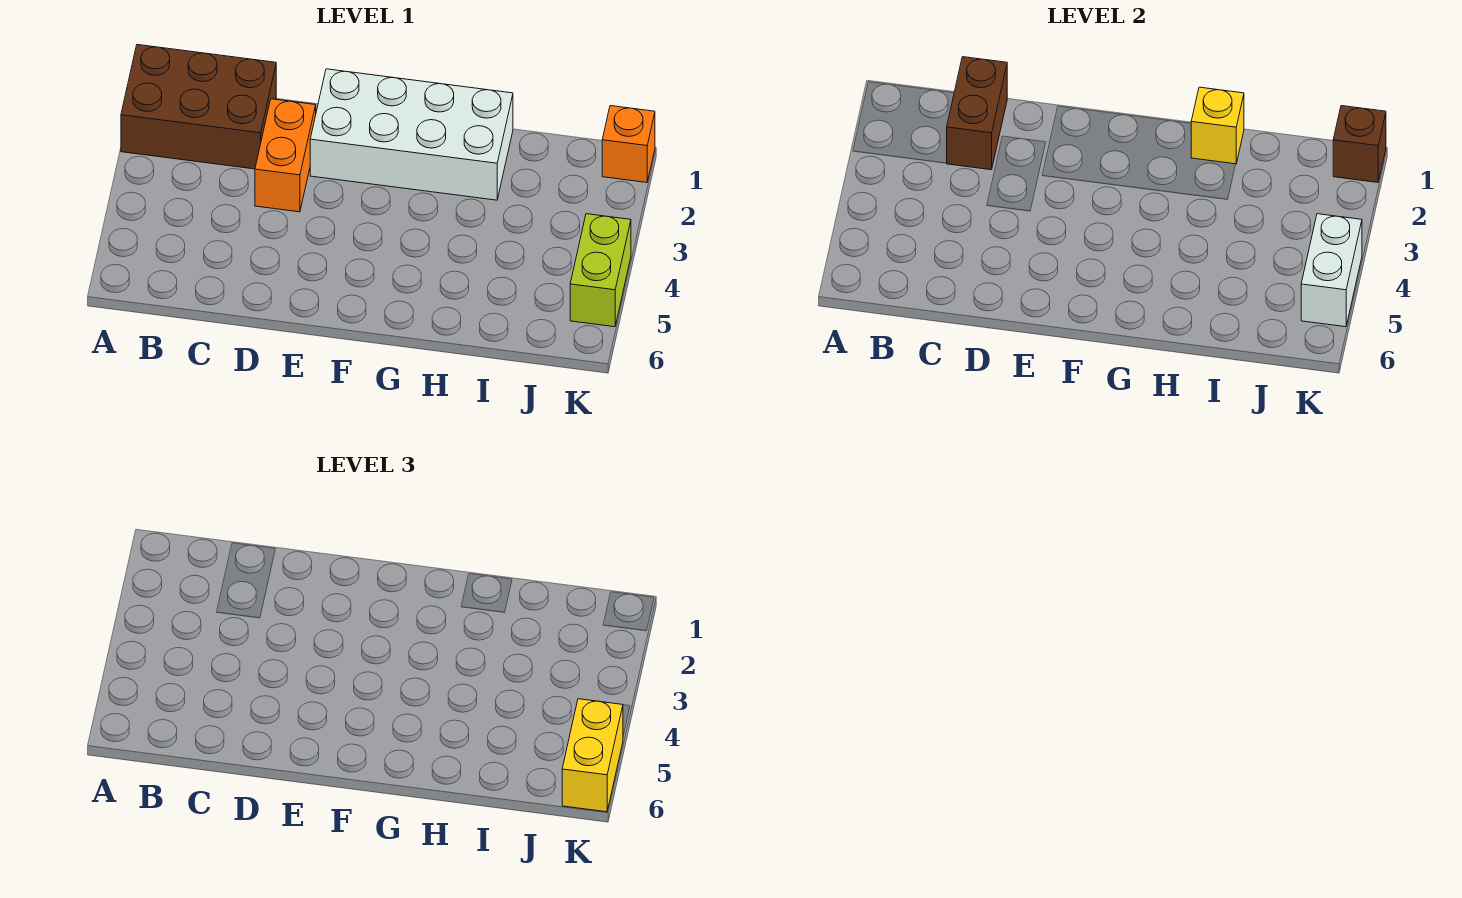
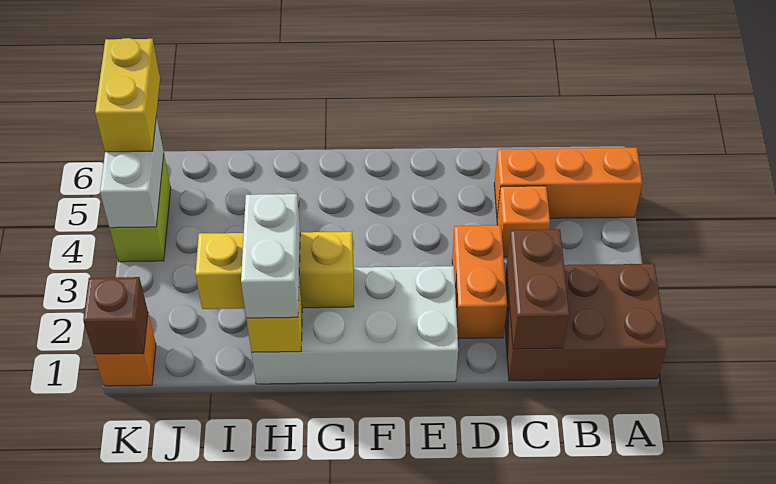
none -> orange 1x3 brick [494,148,642,218]
none -> orange 1x1 brick [497,186,550,257]
none -> yellow 1x3 brick [196,232,354,309]
none -> white 1x2 brick [241,194,300,318]

